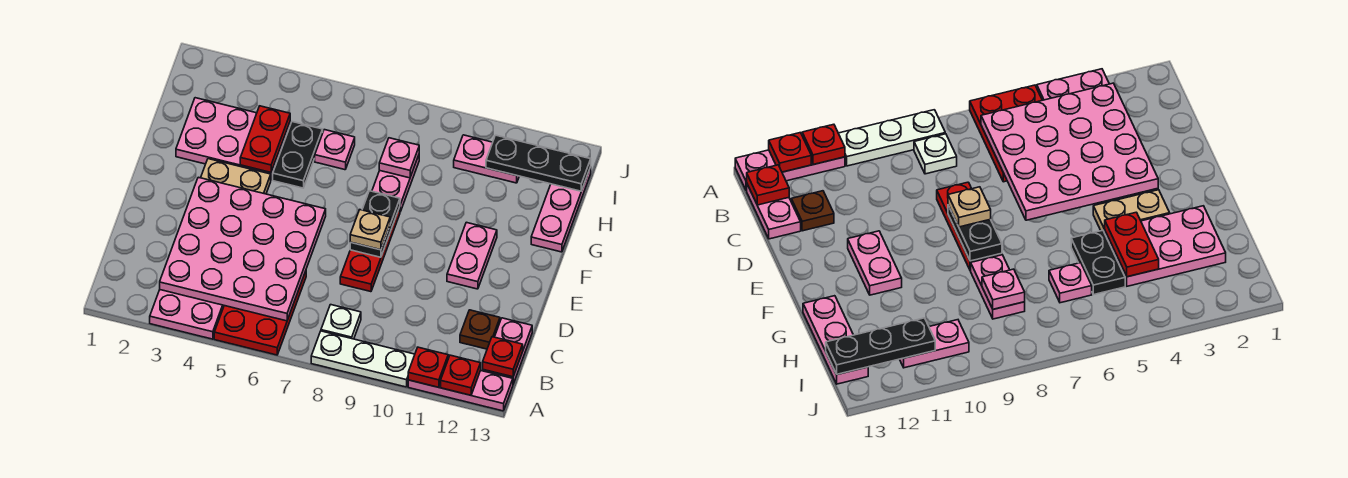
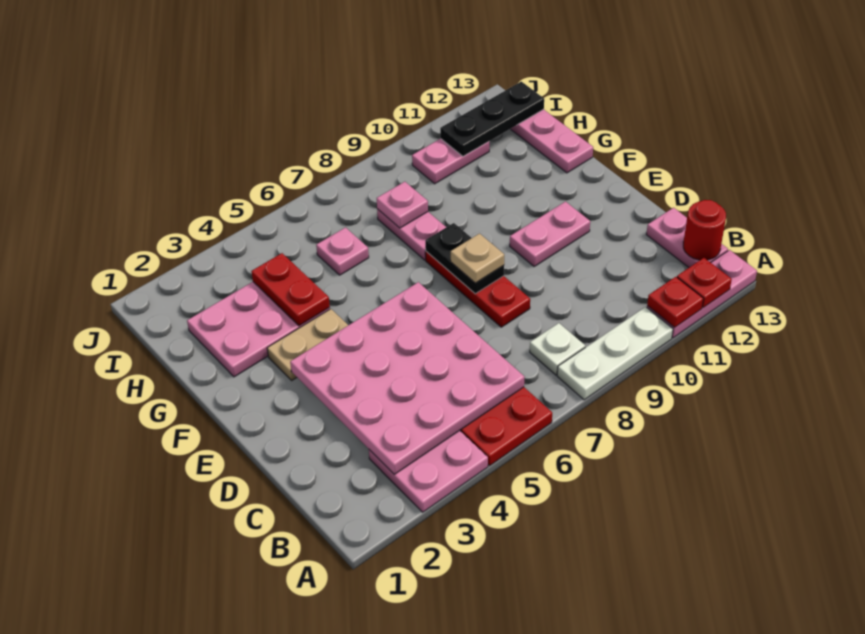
red 1x1 plate [483,337,523,377] -> red 1x1 round brick [683,200,726,260]
brown 1x1 plate [460,310,500,349] -> none
pink 1x2 plate [447,222,497,289] -> pink 1x2 plate turned to [510,202,590,267]
black 1x2 plate [273,122,323,188] -> none

